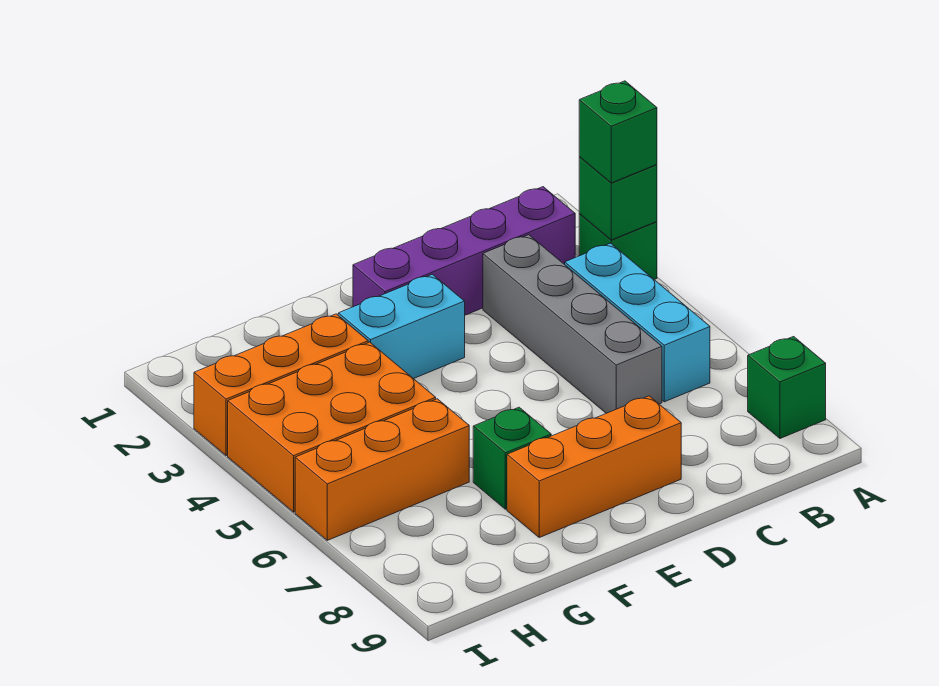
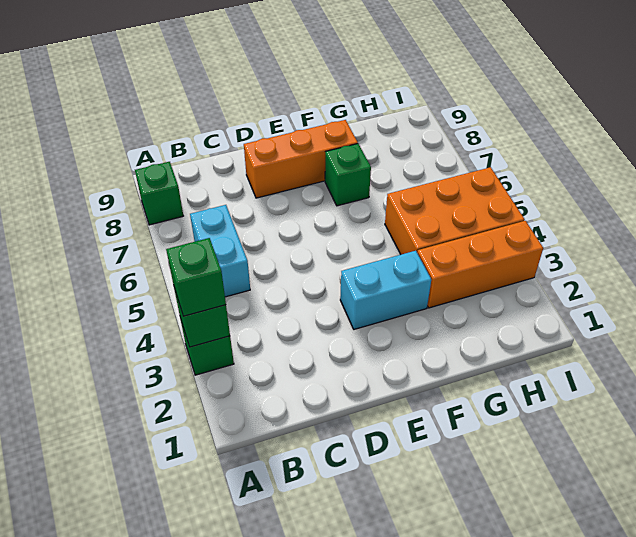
purple 1x4 brick [353,187,575,315] -> none
cyan 1x3 brick [565,243,710,402] -> cyan 1x2 brick [190,205,250,297]
grey 1x4 brick [483,235,662,413] -> none
orange 1x3 brick [295,399,469,540] -> none

